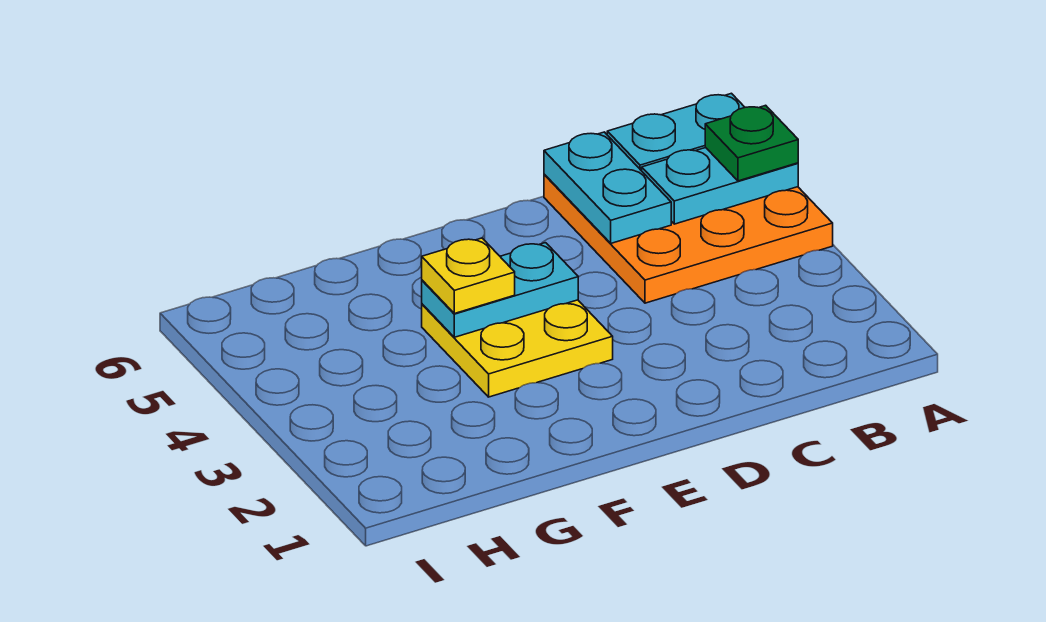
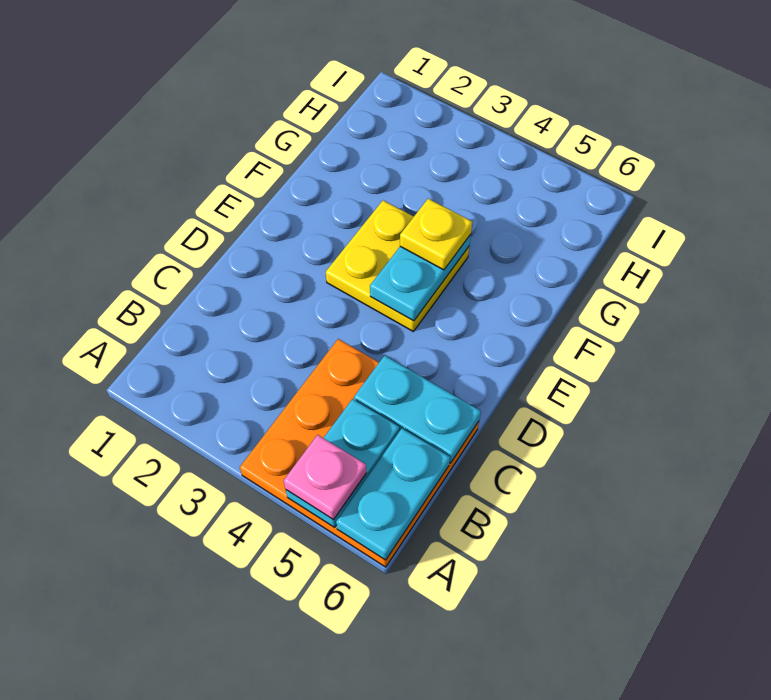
green 1x1 plate [705,105,798,181] -> pink 1x1 plate [284,435,366,520]

